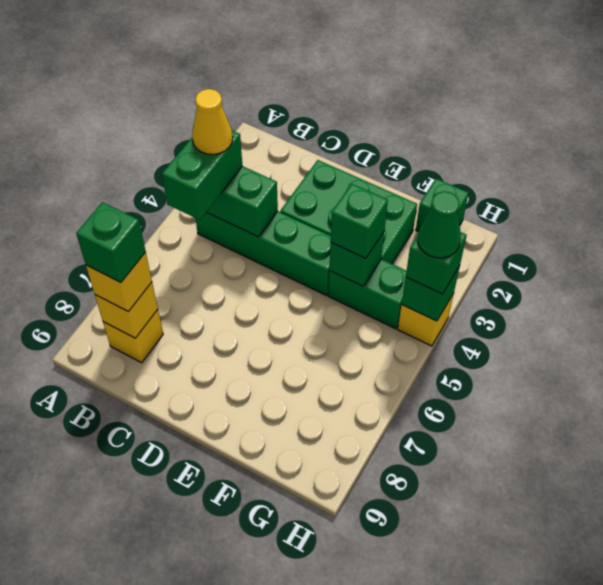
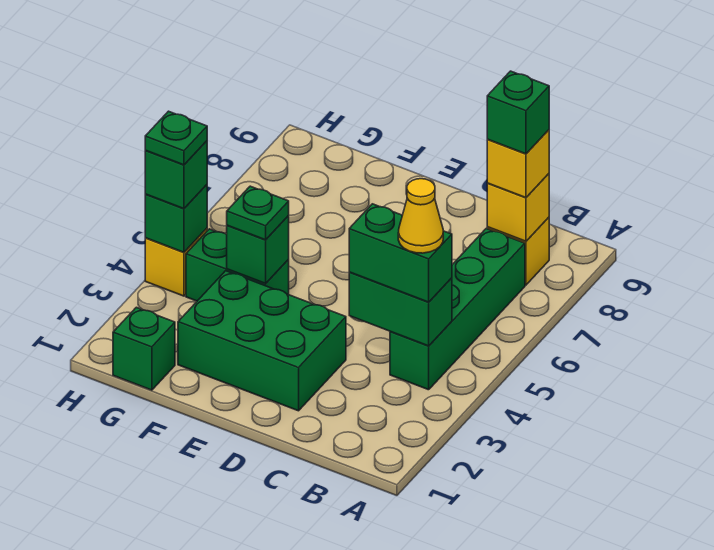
green 1x4 brick [195,211,331,295] -> green 1x4 brick turned to [390,229,525,390]
green 1x2 brick [162,131,242,220] -> green 1x2 brick turned to [349,204,452,302]
green 1x1 brick [331,184,388,258] -> green 1x1 plate [227,186,289,240]
green 1x1 cone [418,191,461,258] -> green 1x1 plate [145,111,207,165]

